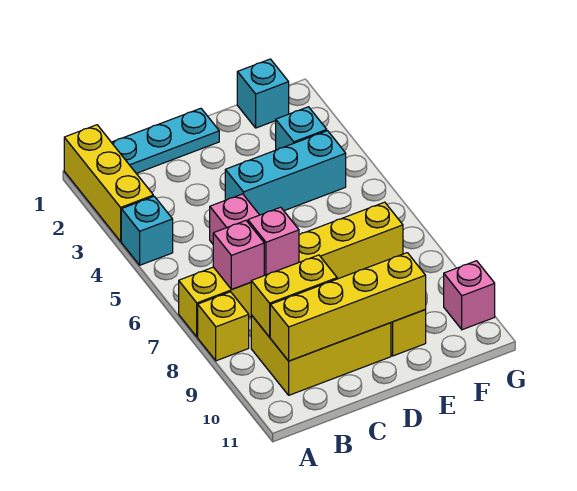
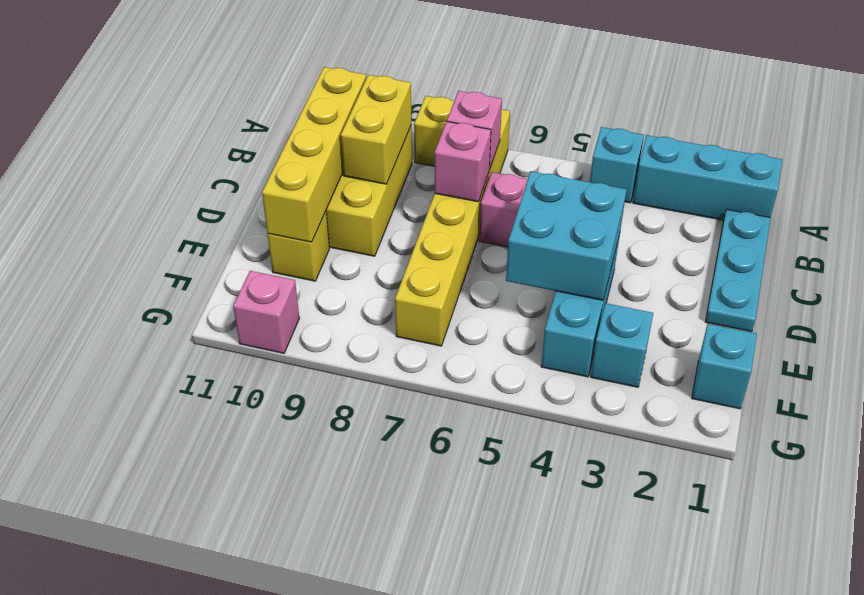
yellow 1x3 brick [64,125,153,241] -> cyan 1x3 brick [633,135,782,220]
none -> cyan 2x2 brick [506,172,627,300]

